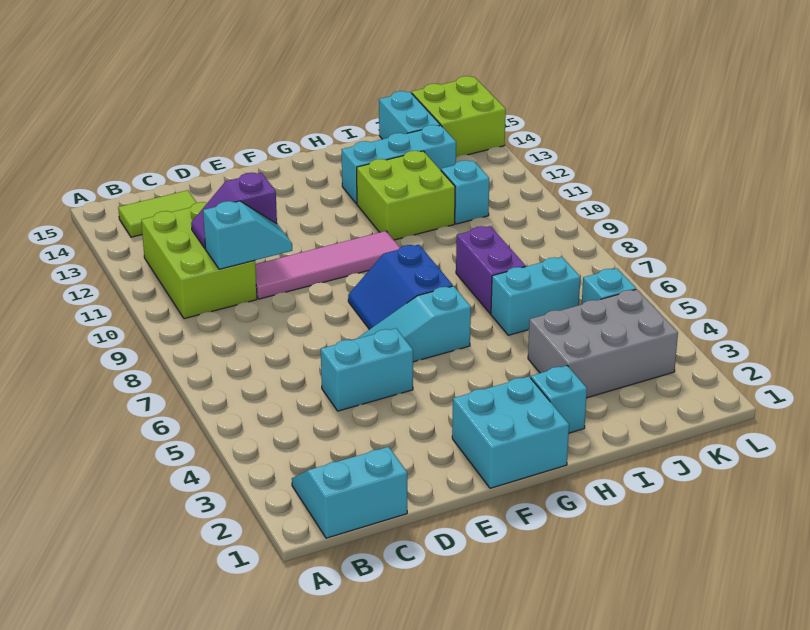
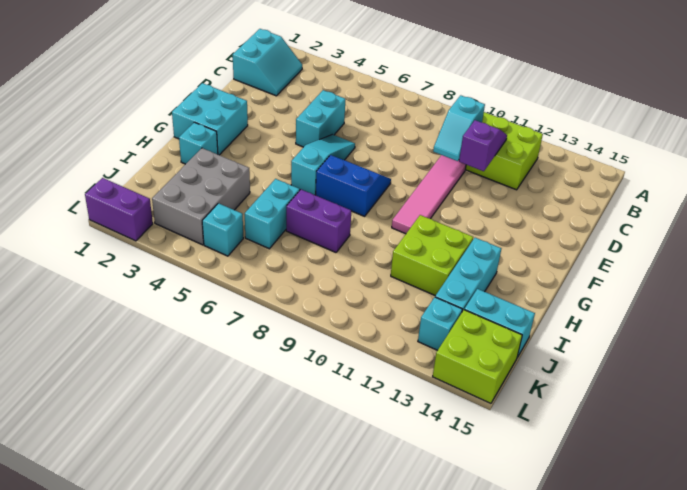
lime 1x2 tile [118,190,197,237] -> none
cyan 1x1 brick [441,160,489,224] -> cyan 1x1 brick moved to [418,297,462,350]
none -> purple 1x2 brick [85,178,153,241]

